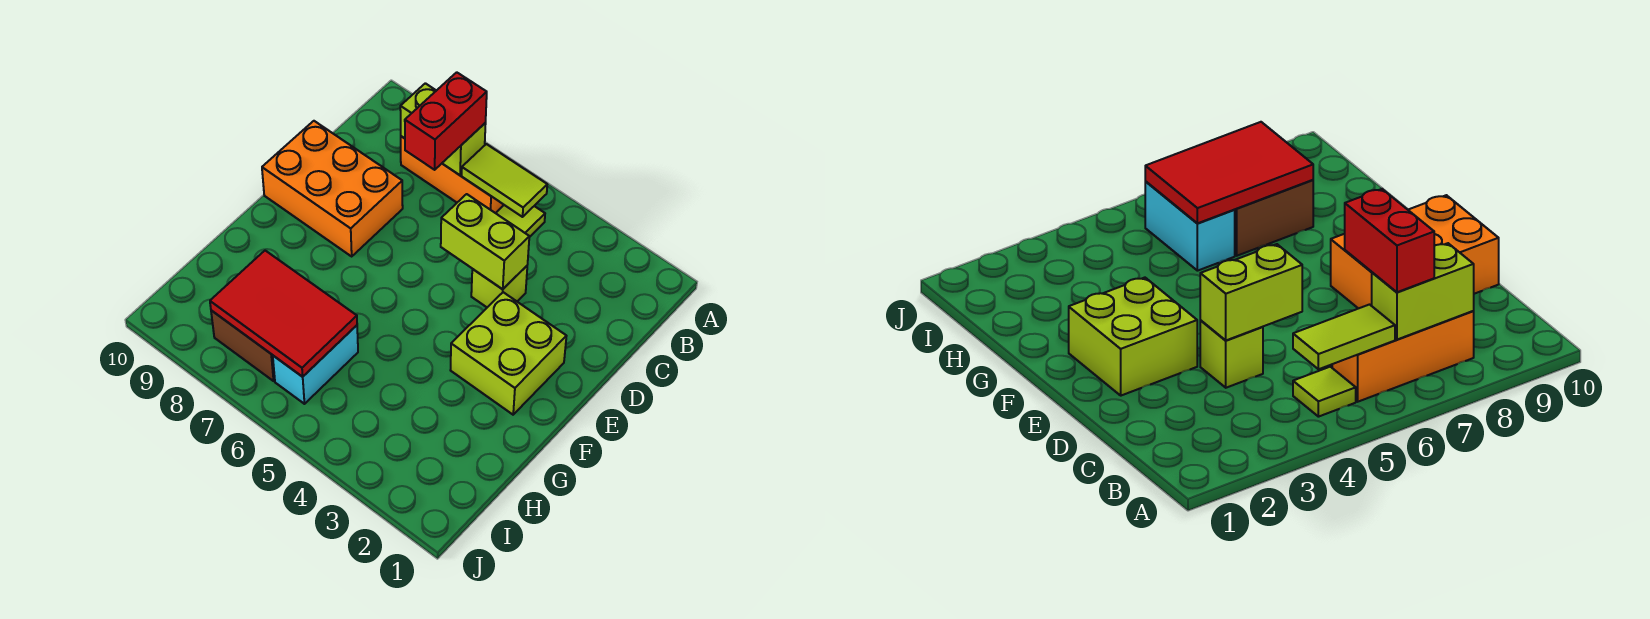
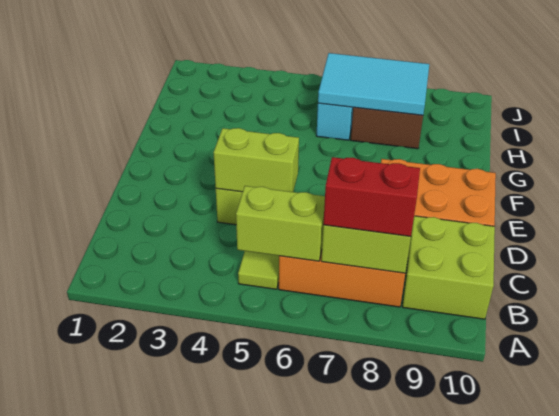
lime 1x2 tile [462,144,547,217] -> lime 1x2 brick [236,186,325,261]
red 1x2 brick [405,72,487,170] -> red 1x2 brick turned to [323,157,420,236]
lime 2x2 brick [451,292,566,415] -> lime 2x2 brick moved to [402,216,495,319]
red 2x3 tile [210,251,357,377] -> cyan 2x3 tile [318,53,429,115]

